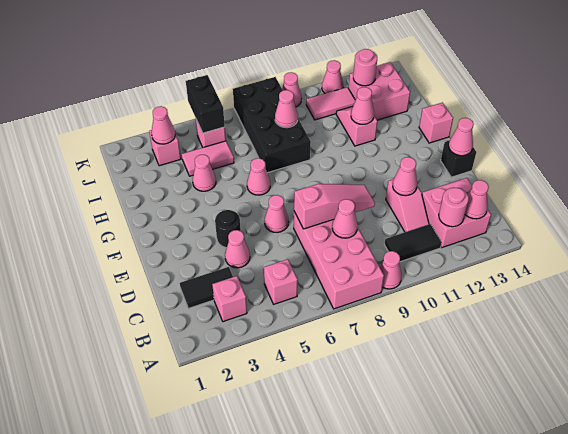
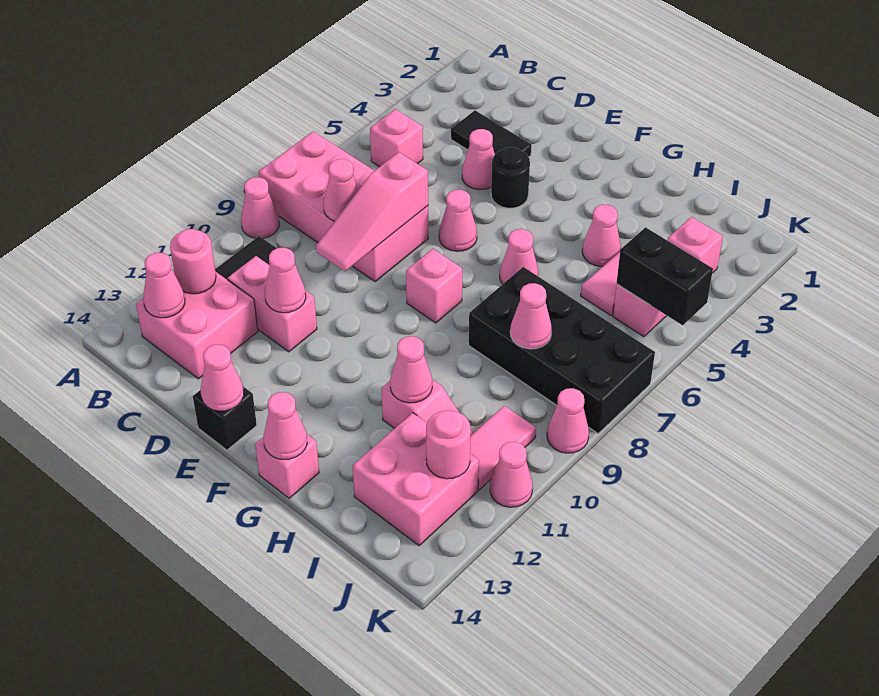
pink 1x1 brick [212,276,247,322] -> pink 1x1 brick moved to [406,249,462,323]
black 1x2 tile [180,267,233,308] -> black 1x2 tile turned to [451,110,532,157]
pink 1x2 slope [386,180,429,232] -> pink 1x2 brick [227,256,317,352]
pink 1x1 cone [151,106,175,144] -> pink 1x1 cone moved to [264,392,307,460]

